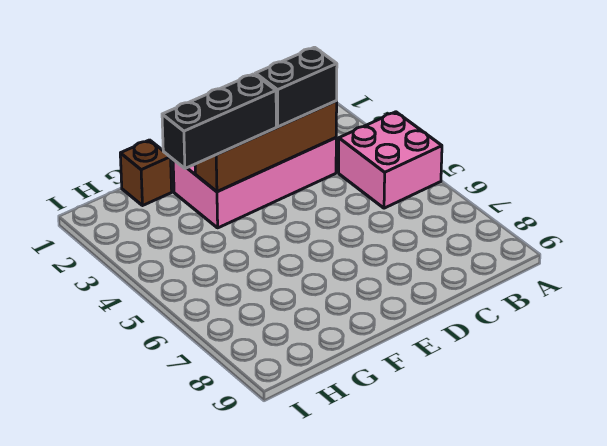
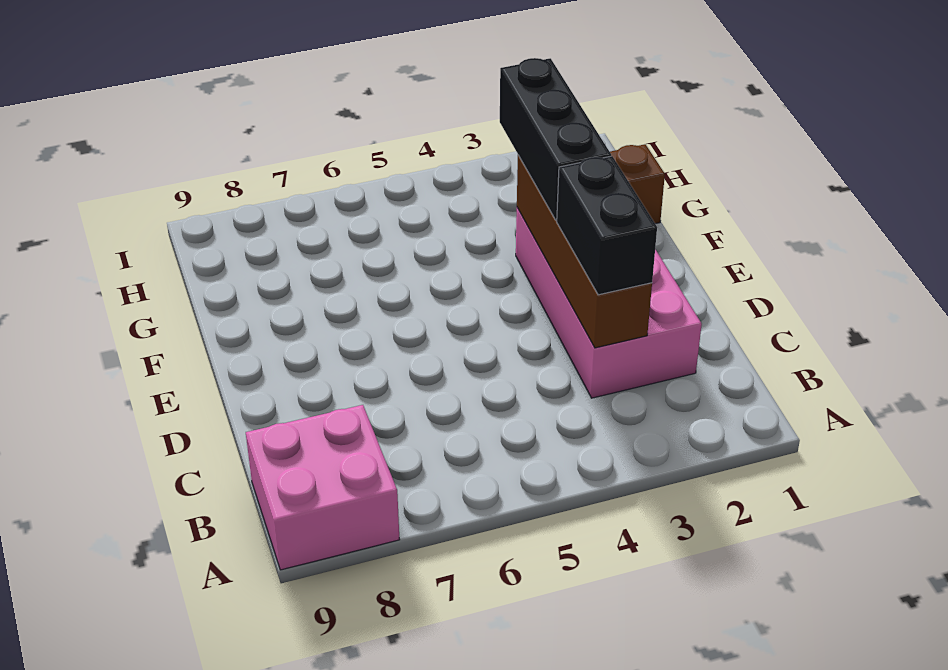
pink 2x2 brick [339,112,442,208] -> pink 2x2 brick moved to [246,405,400,570]

